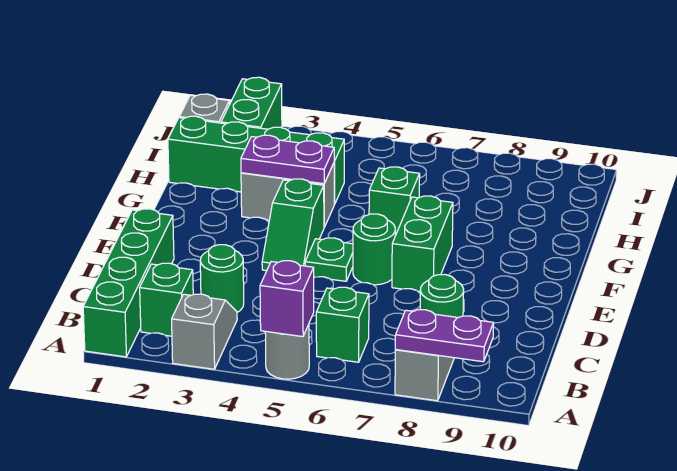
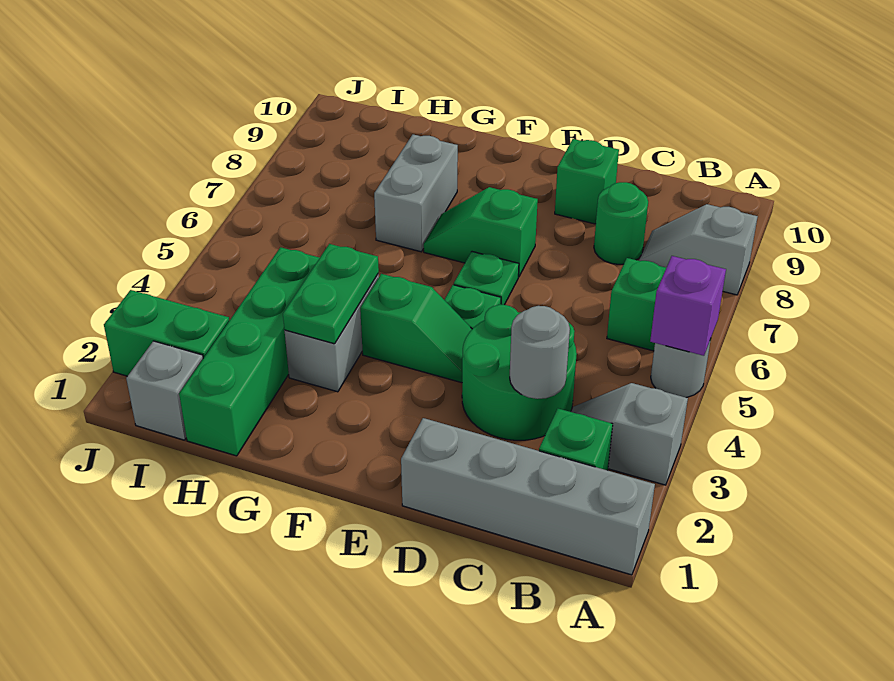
green 1x4 brick [83,209,174,357] -> grey 1x4 brick [401,418,655,575]
purple 1x2 plate [395,310,494,362] -> none
green 1x1 round brick [200,245,244,312] -> green 2x2 round brick [462,305,577,440]
none -> grey 1x1 round brick [510,306,570,399]
green 1x1 round brick [353,214,395,285] -> green 1x1 plate [454,252,519,305]
green 1x2 brick [392,196,453,291] -> green 1x2 slope [424,187,538,277]
purple 1x2 plate [241,135,334,184] -> green 1x2 plate [283,244,379,344]
green 1x1 brick [369,167,420,236] -> green 1x1 brick moved to [555,139,619,224]
none -> grey 1x2 brick [374,134,458,252]

